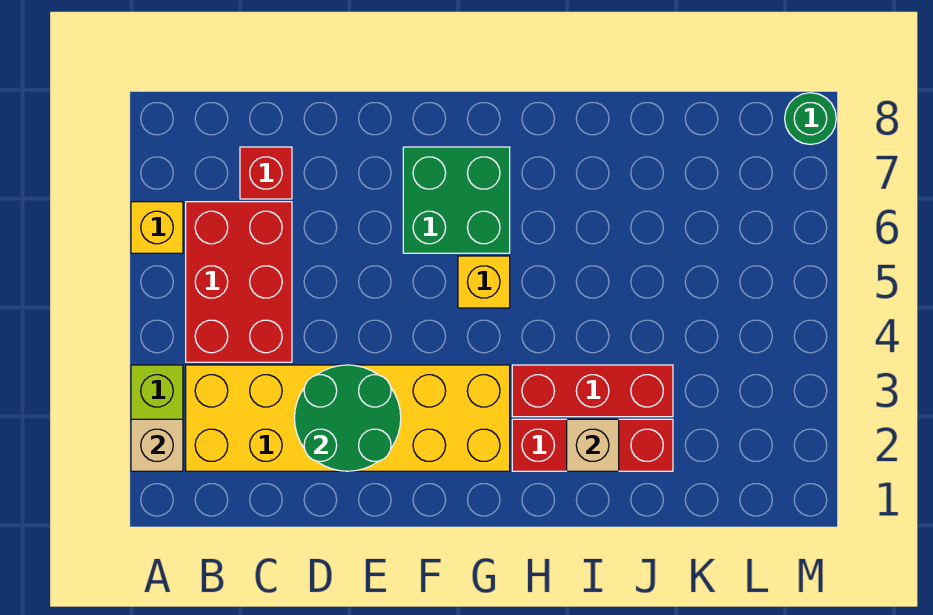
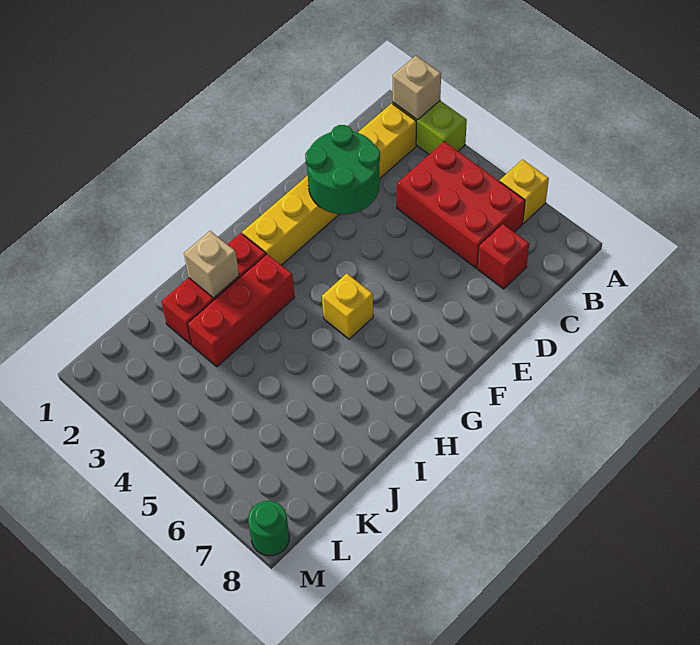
yellow 2x6 brick [186,365,510,471] -> yellow 1x6 brick [242,103,416,265]
green 2x2 brick [403,147,510,253] -> none

